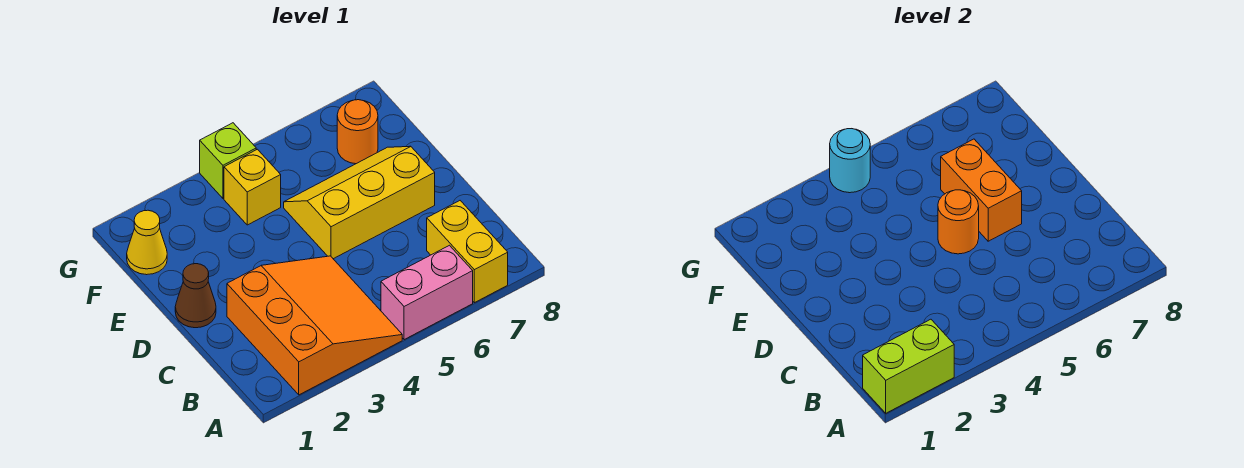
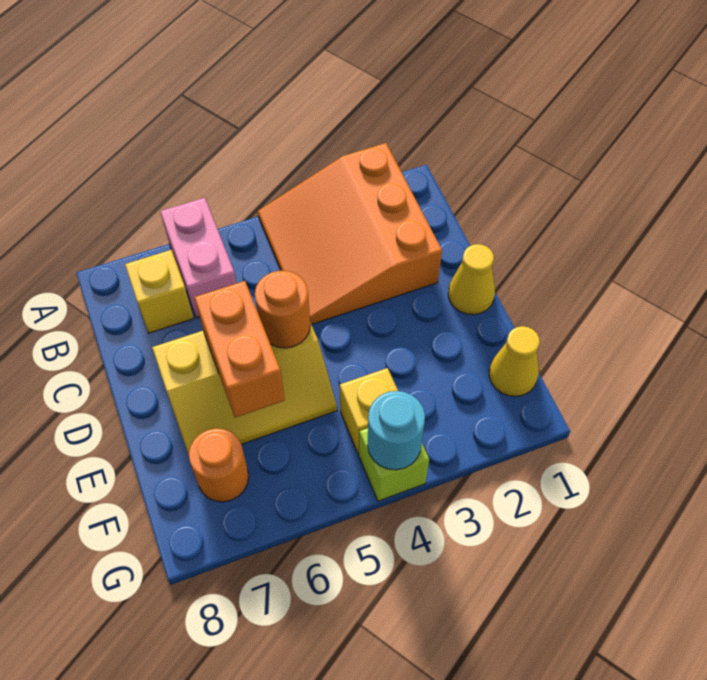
lime 1x2 brick [863,319,954,413] -> none
pink 1x2 brick [381,245,473,340] -> pink 1x2 brick turned to [160,198,236,318]
yellow 1x2 brick [427,201,508,303] -> yellow 1x1 brick [125,250,194,333]
brown 1x1 cone [175,264,216,328] -> yellow 1x1 cone [448,244,495,315]

